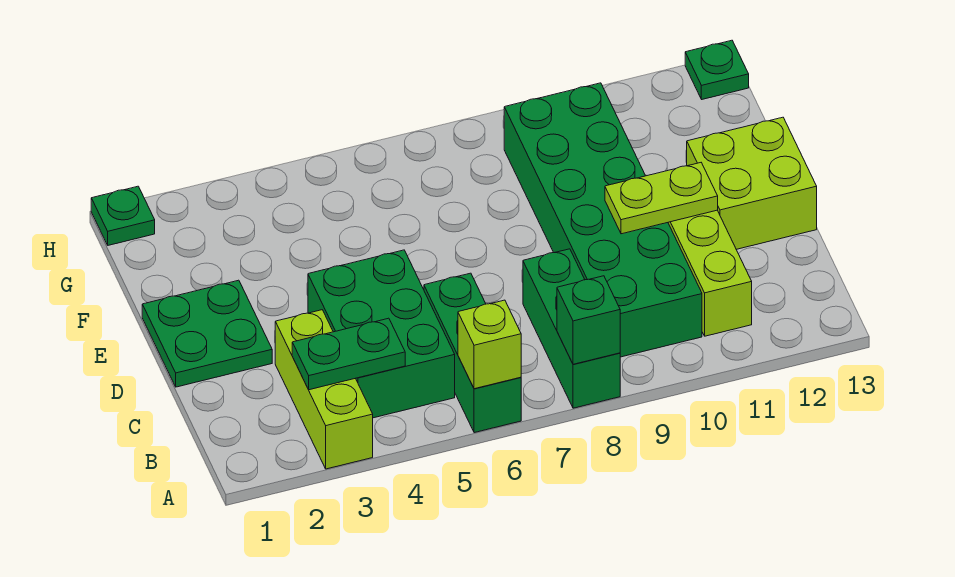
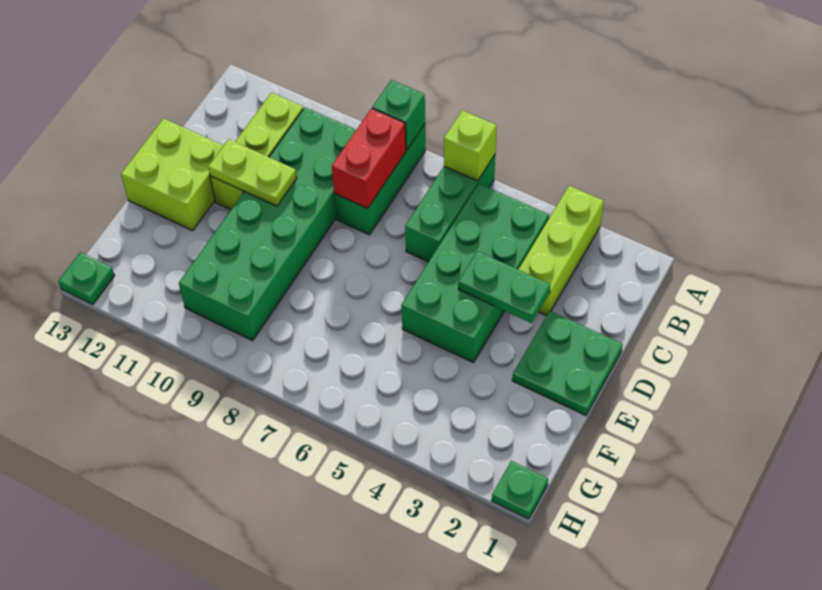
green 1x2 plate [292,318,405,390] -> green 1x2 plate moved to [458,251,550,323]
green 2x3 brick [308,250,455,418] -> green 2x4 brick [401,184,549,362]
none -> red 1x2 brick [332,108,406,208]

